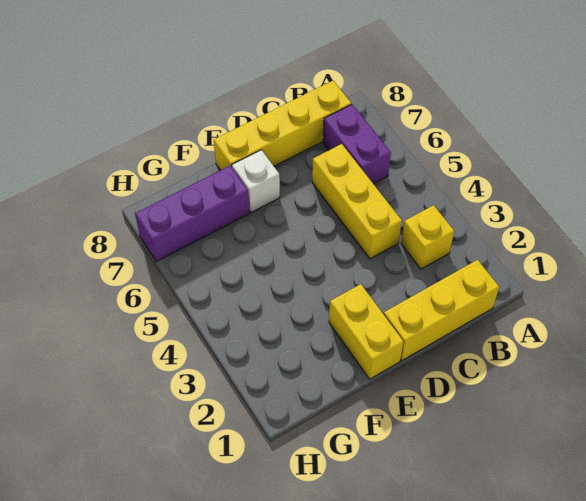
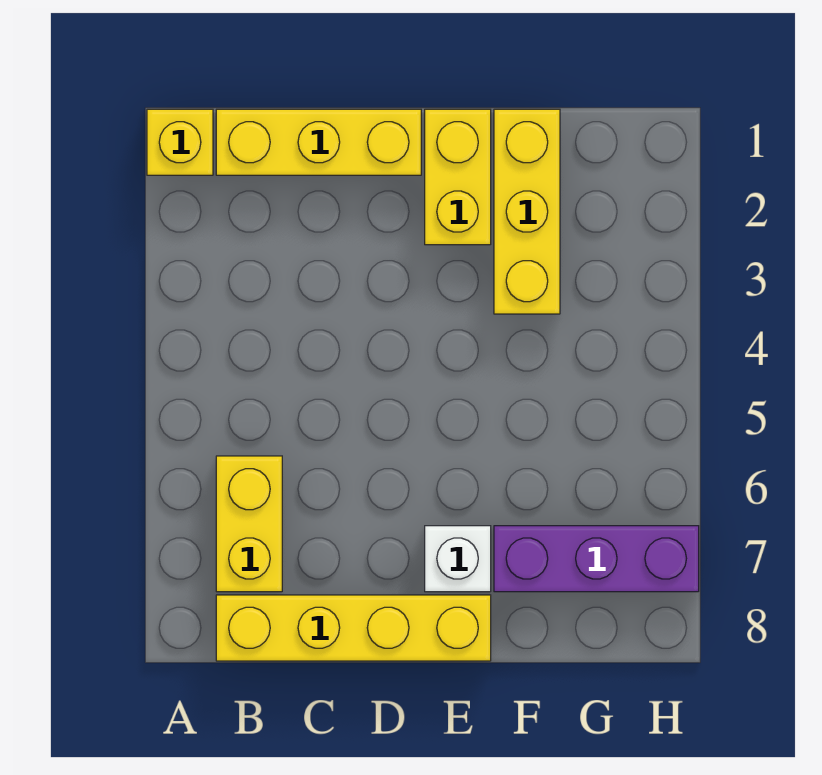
yellow 1x1 brick [401,205,454,269] -> yellow 1x1 brick moved to [147,109,213,175]
purple 1x2 brick [323,104,391,184] -> yellow 1x2 brick [216,456,282,592]
yellow 1x3 brick [312,144,402,259] -> yellow 1x3 brick moved to [494,109,560,314]

